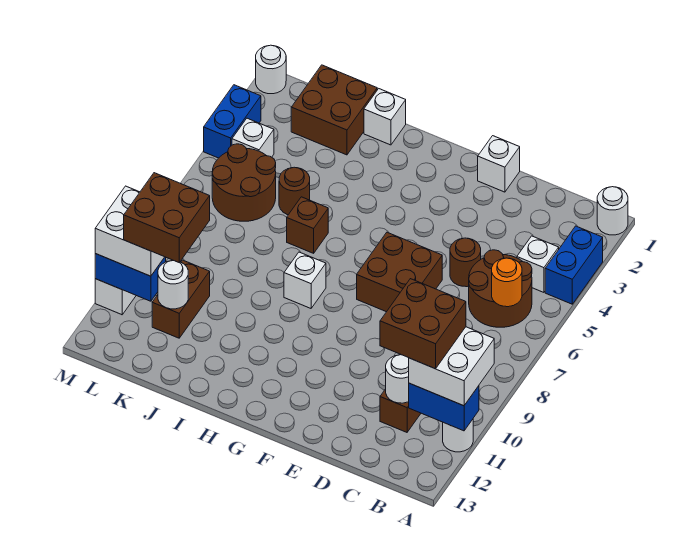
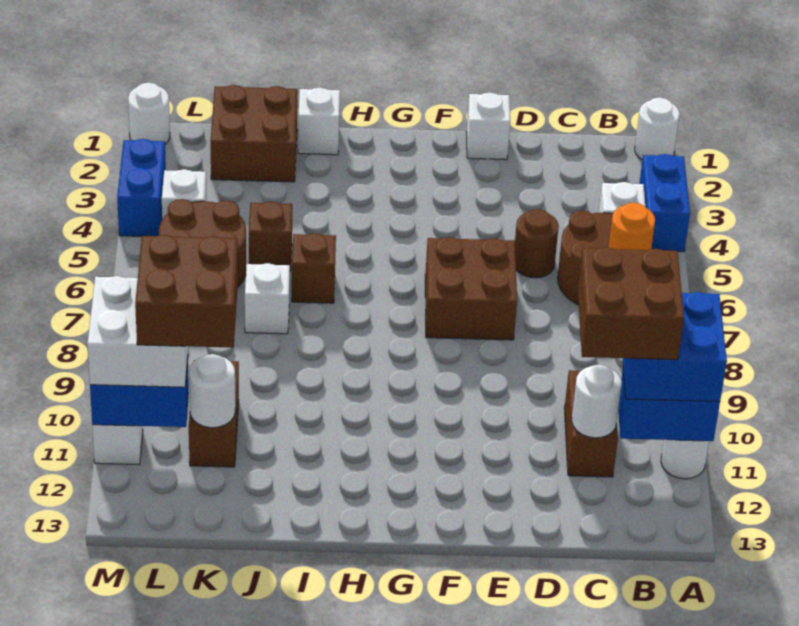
white 2x2 brick [409,327,494,406] -> blue 2x2 brick [623,292,727,402]
white 1x1 brick [284,252,326,308] -> white 1x1 brick moved to [245,263,290,334]
brown 1x1 round brick [279,167,310,215] -> brown 1x1 brick [249,202,292,271]

